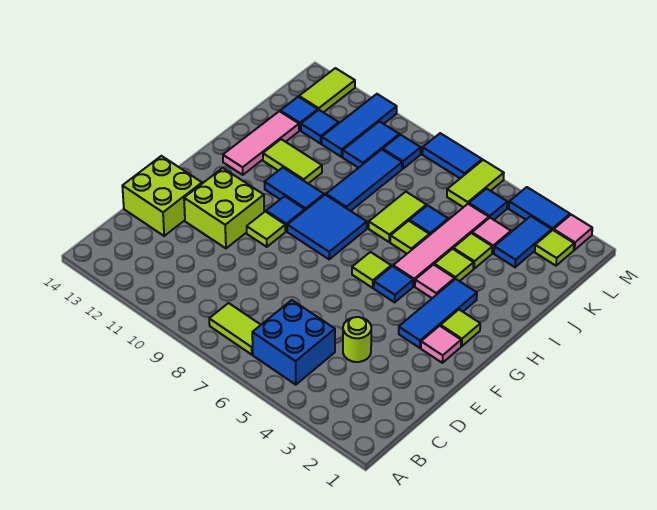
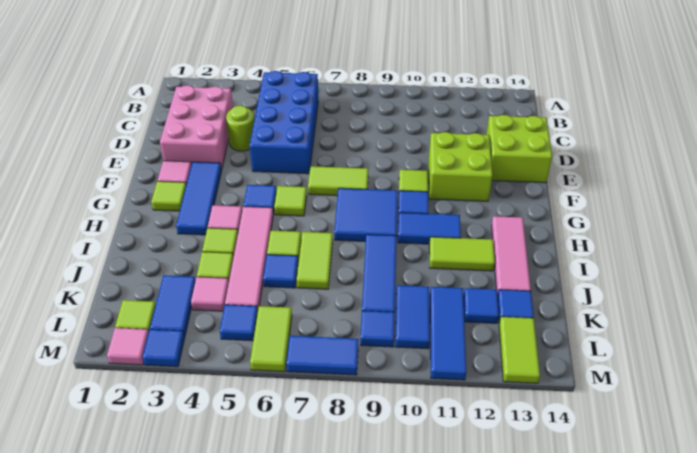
blue 2x2 brick [252,300,335,385] -> blue 2x4 brick [250,71,318,174]
lime 1x2 tile [209,303,261,355] -> lime 1x2 tile moved to [308,166,368,196]
none -> pink 2x3 brick [160,85,233,170]
blue 1x2 tile [509,187,570,230] -> blue 1x1 tile [142,329,184,367]

